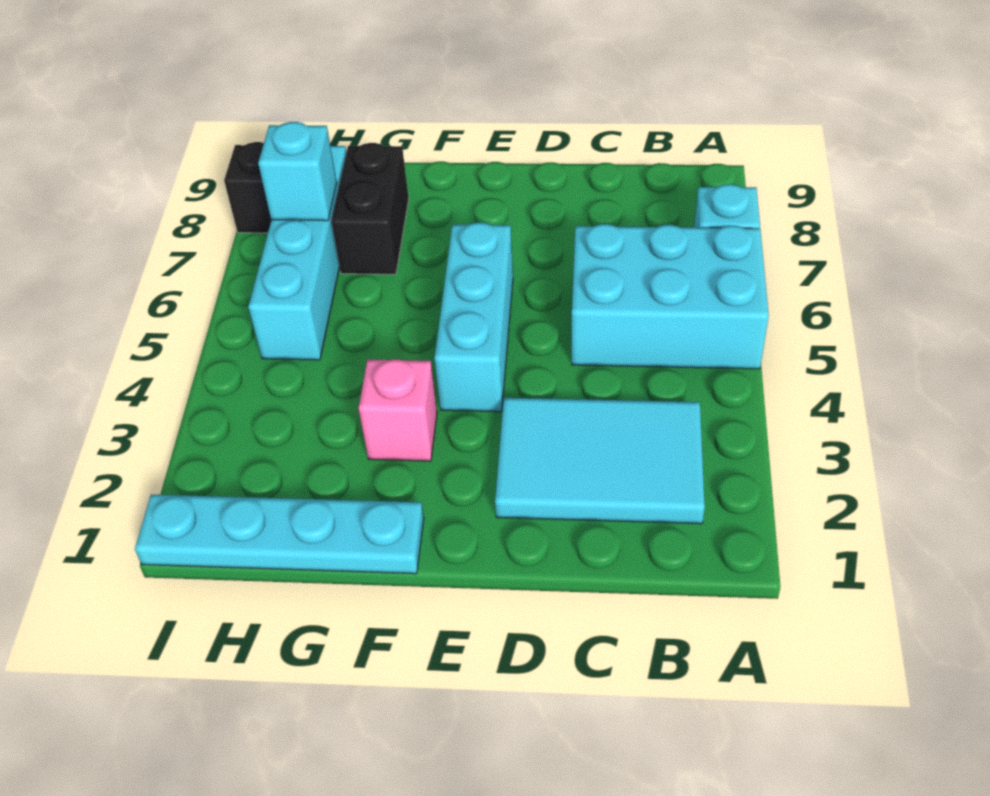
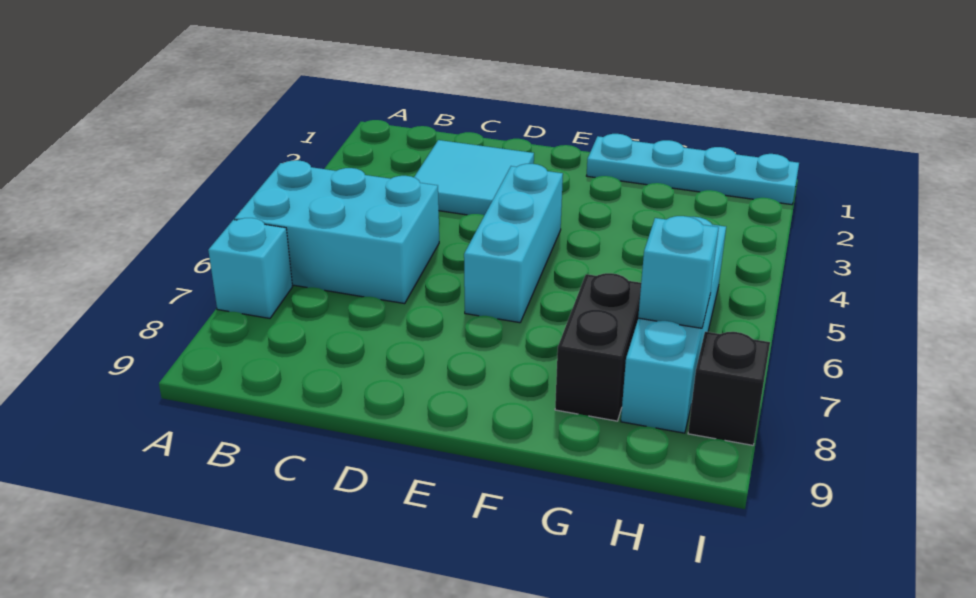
cyan 2x3 tile [495,398,705,524] -> cyan 2x2 tile [414,140,534,215]
pink 1x1 brick [359,359,437,461] -> none

